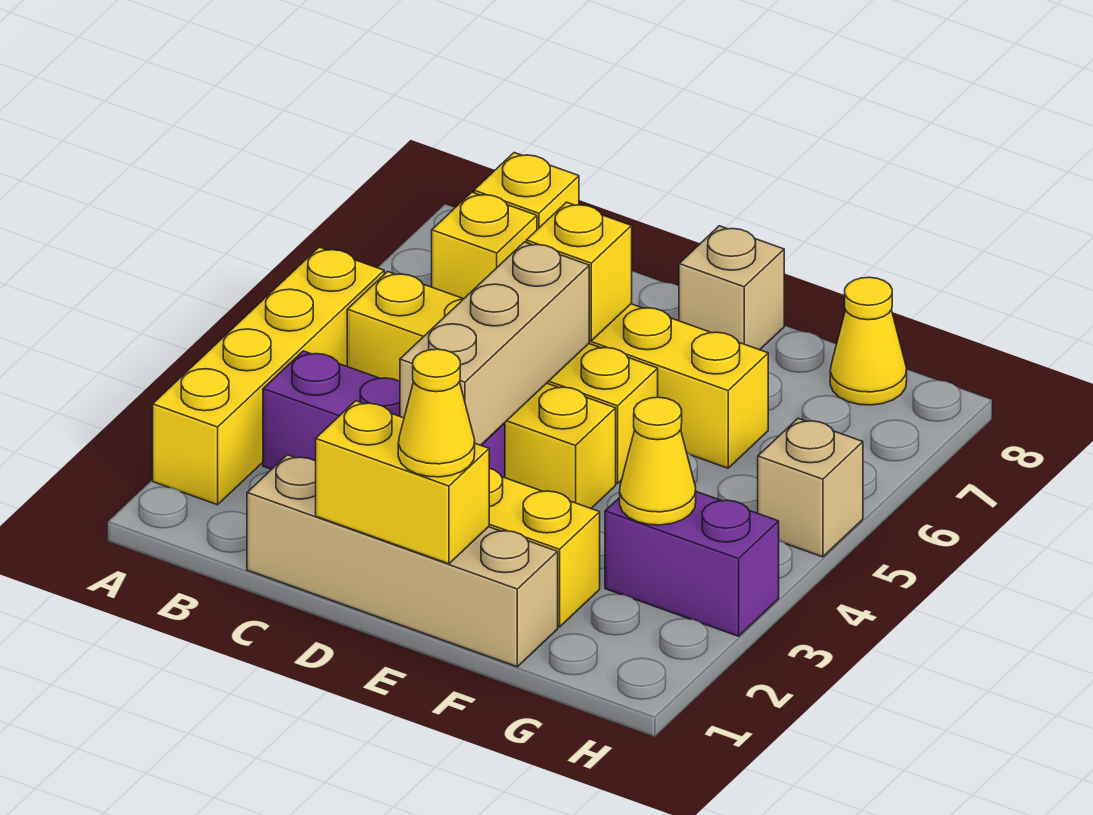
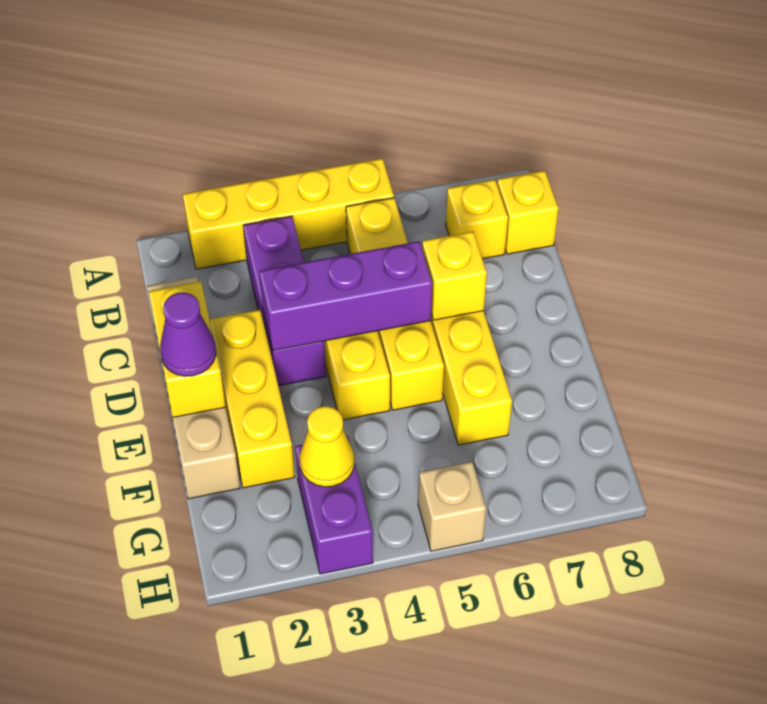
tan 1x3 brick [400,242,589,445] -> purple 1x3 brick [259,241,432,351]
yellow 1x1 cone [398,349,475,477] -> purple 1x1 cone [160,292,216,376]
tan 1x1 brick [679,226,784,350] -> none
yellow 1x1 cone [830,277,907,405] -> none

